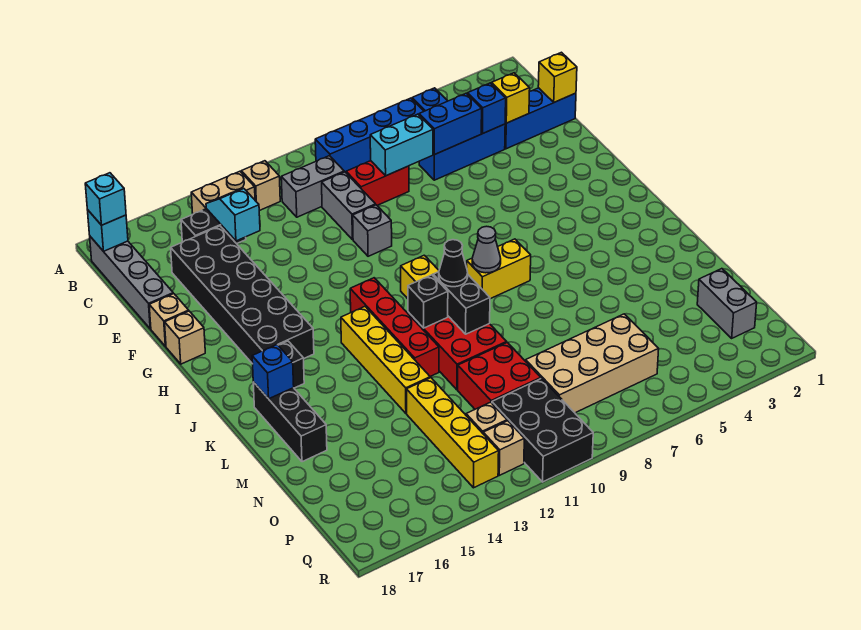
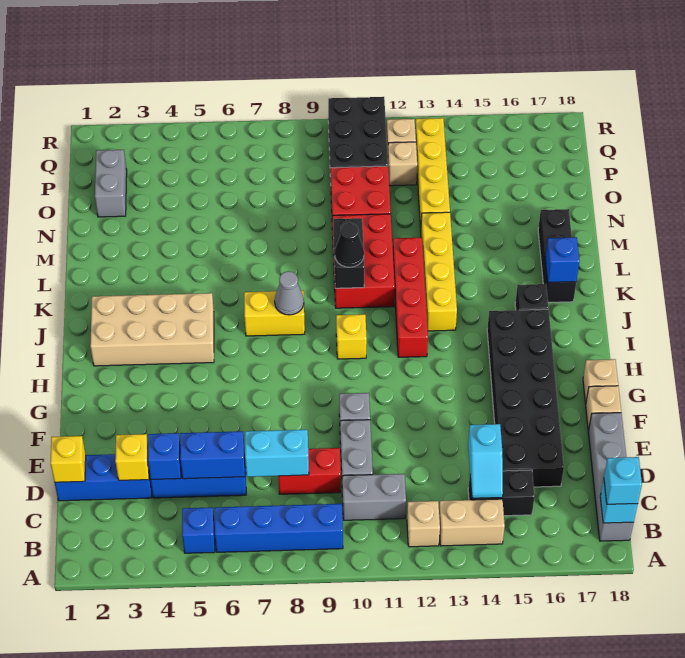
black 1x1 brick [408,275,448,328] -> none
tan 2x4 brick [526,314,659,413] -> tan 2x4 brick moved to [90,293,214,366]

